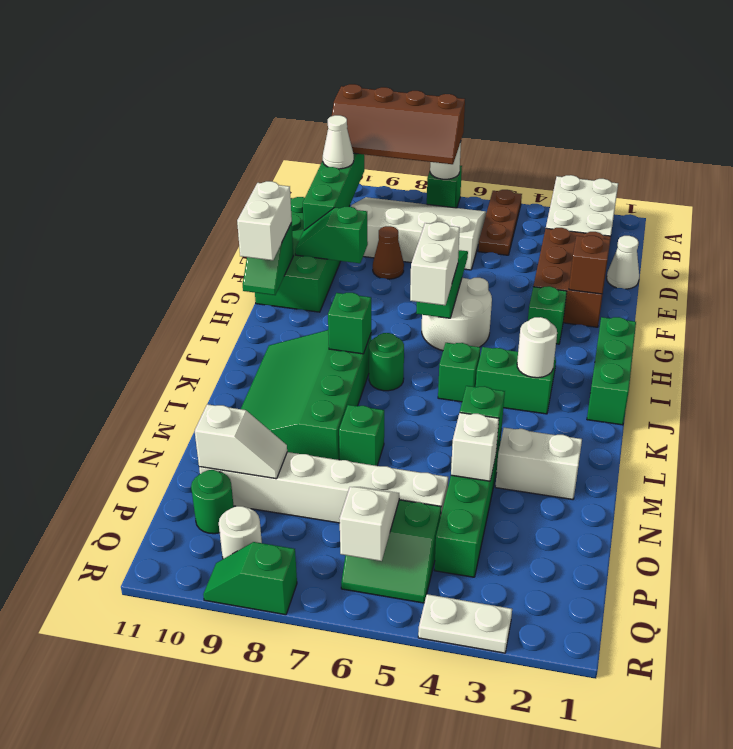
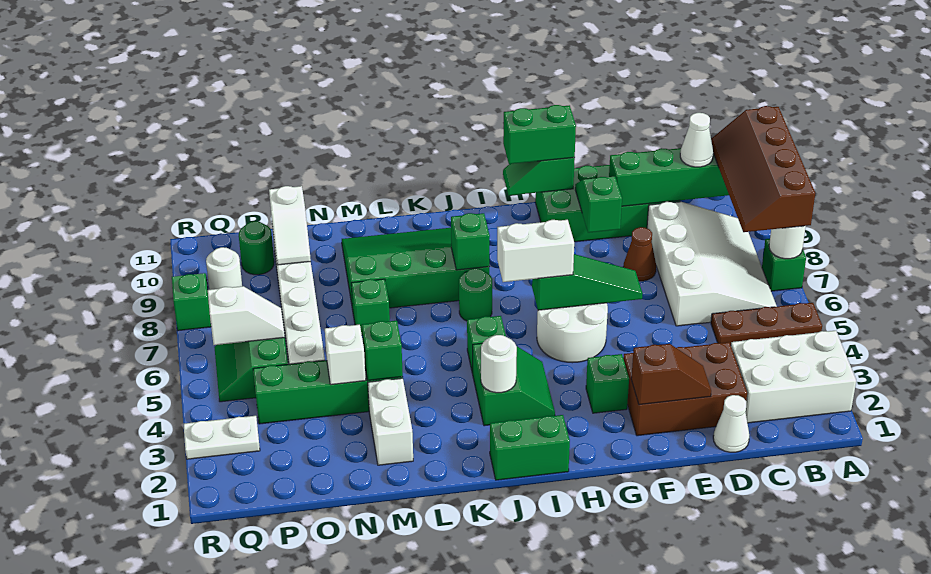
white 1x2 brick [237,181,292,260] -> green 1x2 brick [503,105,576,164]
green 1x3 brick [587,317,636,425] -> green 1x2 brick [490,415,570,480]
white 1x2 plate [418,594,512,653] -> white 1x2 plate turned to [184,416,260,459]

